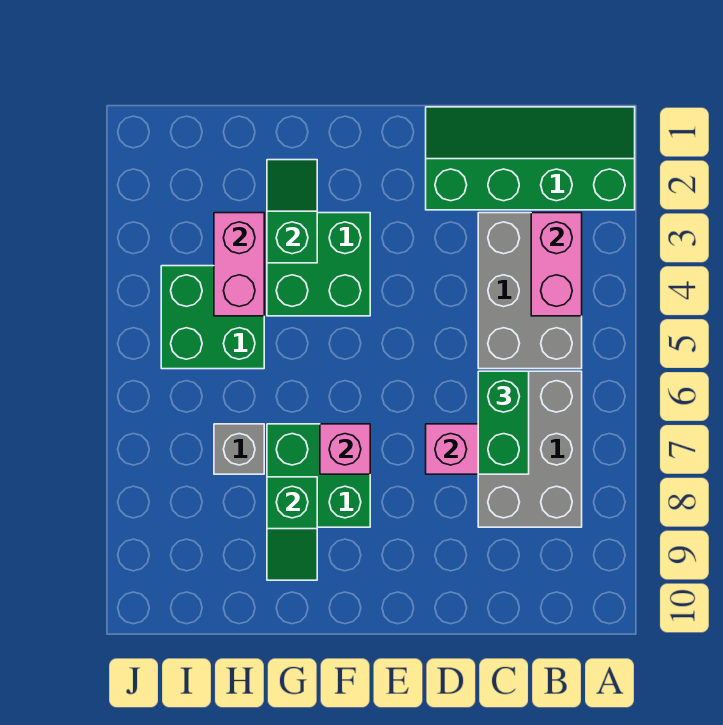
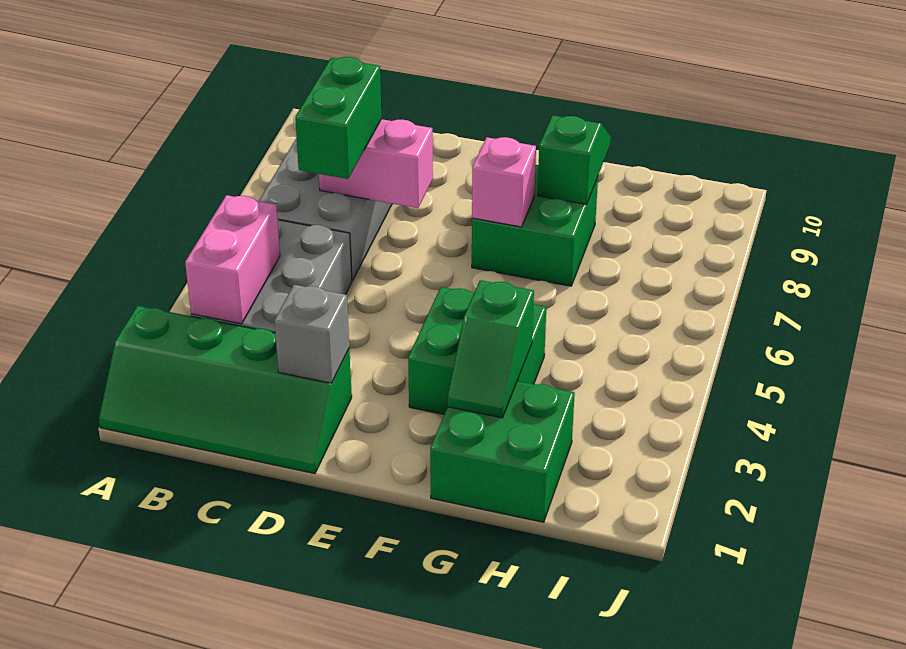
pink 1x2 brick [214,213,264,316] -> none
green 2x2 brick [161,266,264,369] -> green 2x2 brick moved to [430,381,575,522]
grey 1x1 brick [214,424,264,474] -> grey 1x1 brick moved to [274,285,349,383]

